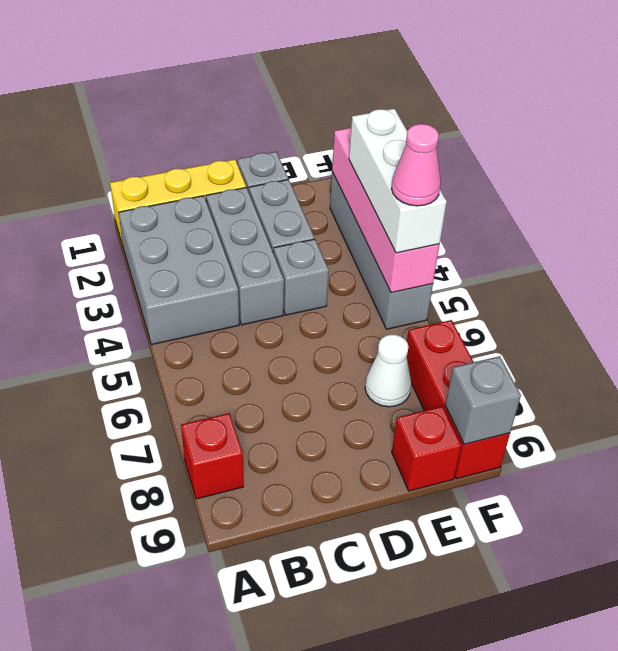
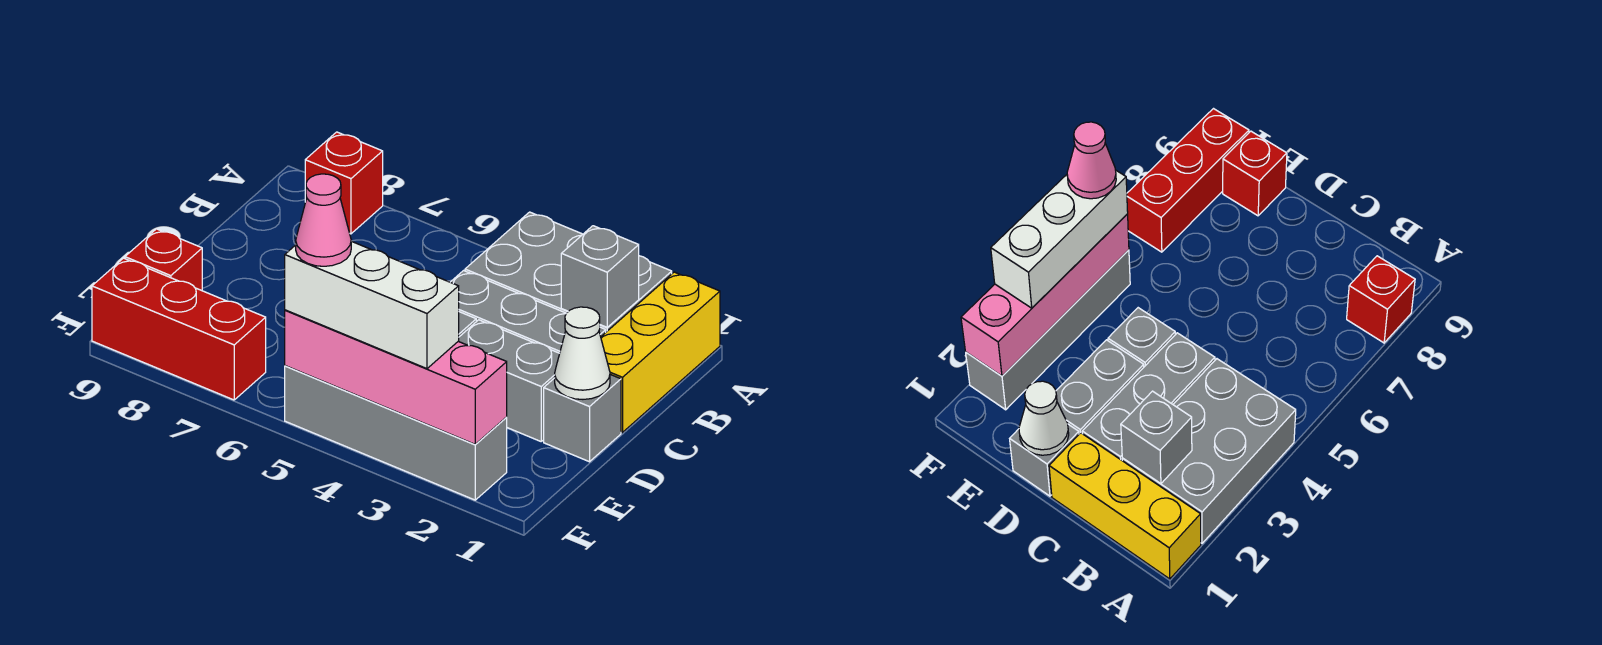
white 1x1 cone [365,335,411,407] -> white 1x1 cone moved to [555,307,610,399]
grey 1x1 brick [445,356,521,444] -> grey 1x1 brick moved to [561,226,639,327]

